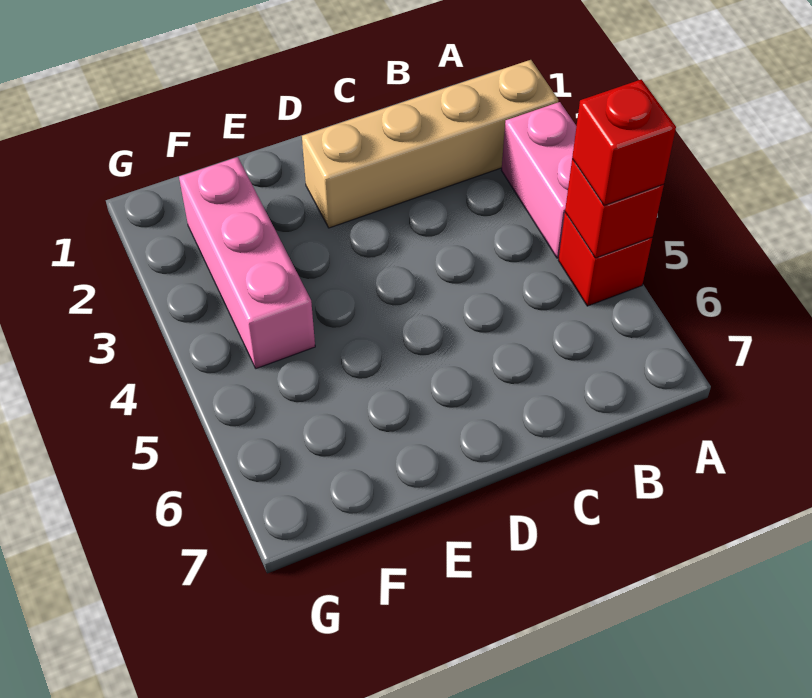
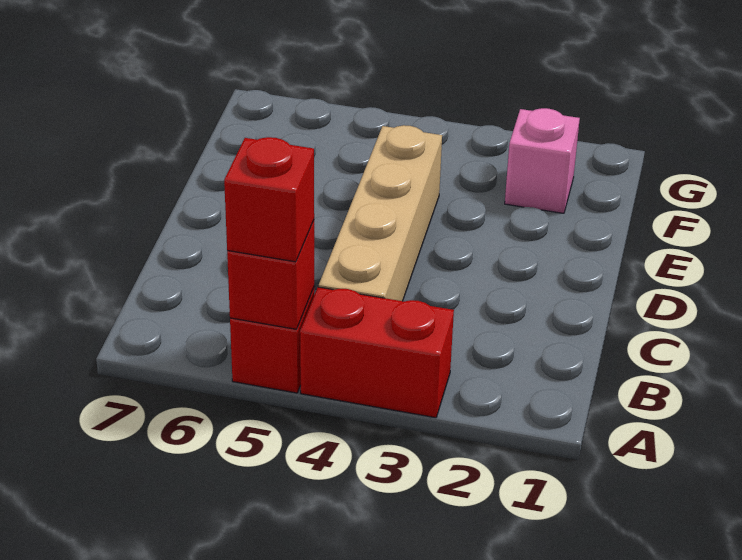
tan 1x4 brick [302,60,558,228] -> tan 1x4 brick moved to [319,125,442,301]
pink 1x2 brick [501,102,576,258] -> red 1x2 brick [300,287,454,418]
pink 1x3 brick [179,157,315,369] -> pink 1x1 brick [505,108,580,213]

